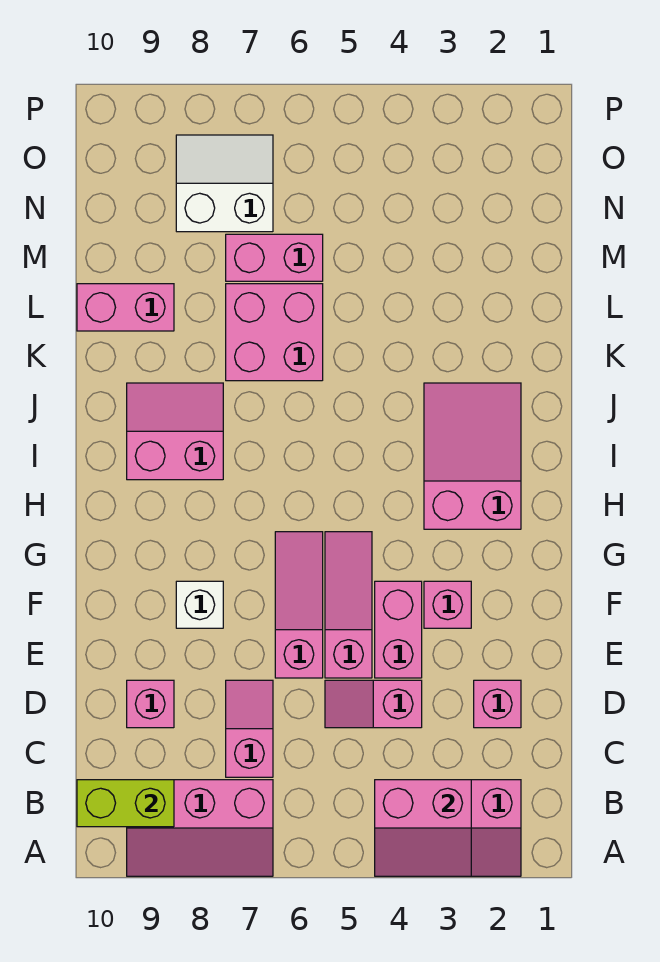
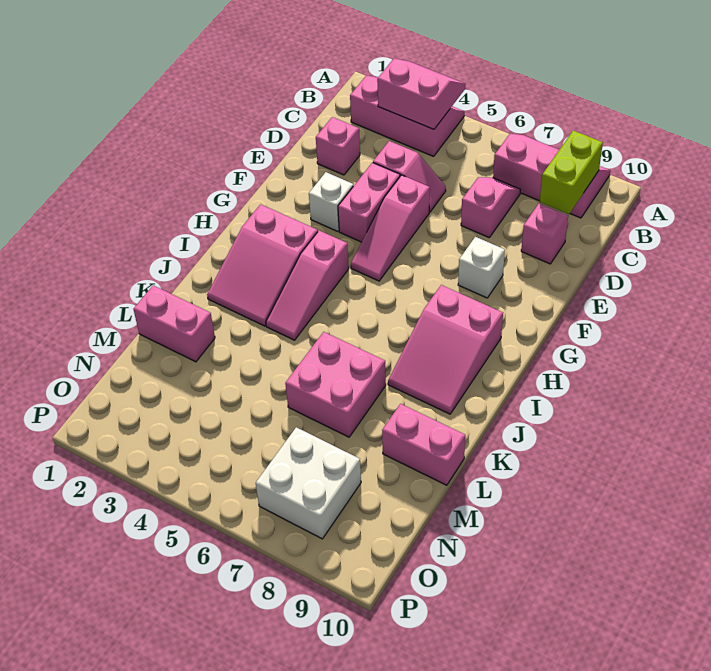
lime 1x2 brick [77,780,174,827] -> lime 1x2 brick turned to [540,131,603,214]
pink 1x2 slope [226,680,273,777] -> pink 1x2 slope turned to [461,177,521,238]
pink 1x3 slope [275,532,323,678] -> pink 1x3 slope moved to [266,231,349,340]
pink 1x1 brick [424,581,471,628] -> white 1x1 brick [309,172,353,231]
pink 2x2 slope [127,383,223,480] -> pink 2x3 slope [388,285,503,414]
pink 1x2 brick [226,234,323,281] -> pink 1x2 brick moved to [133,285,215,362]
white 2x2 slope [176,135,273,232] -> white 2x2 brick [256,427,361,539]

